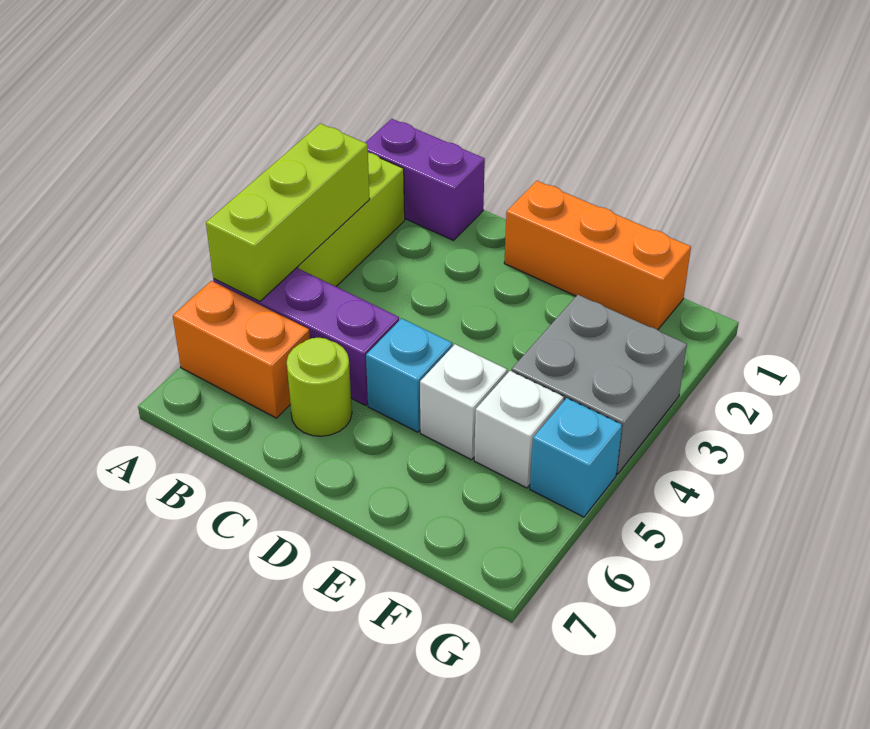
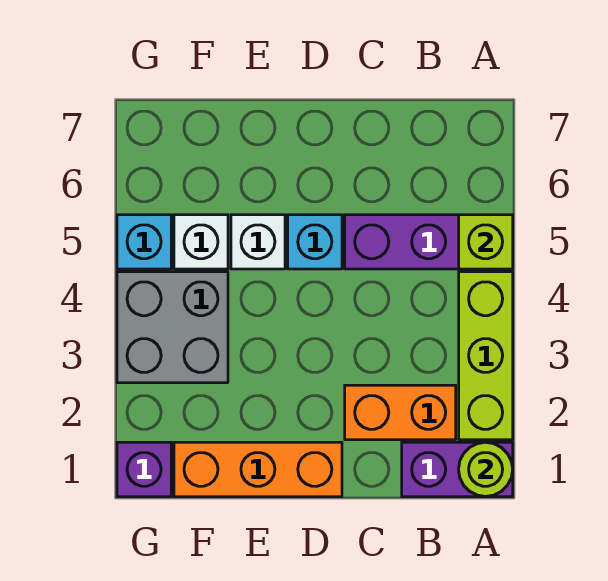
lime 1x3 brick [206,124,370,301] -> lime 1x1 brick [459,215,513,269]
orange 1x2 brick [173,281,310,418] -> orange 1x2 brick moved to [345,385,456,440]
lime 1x1 round brick [287,338,352,436] -> lime 1x1 round brick moved to [459,442,513,497]
none -> purple 1x1 brick [117,442,171,497]

